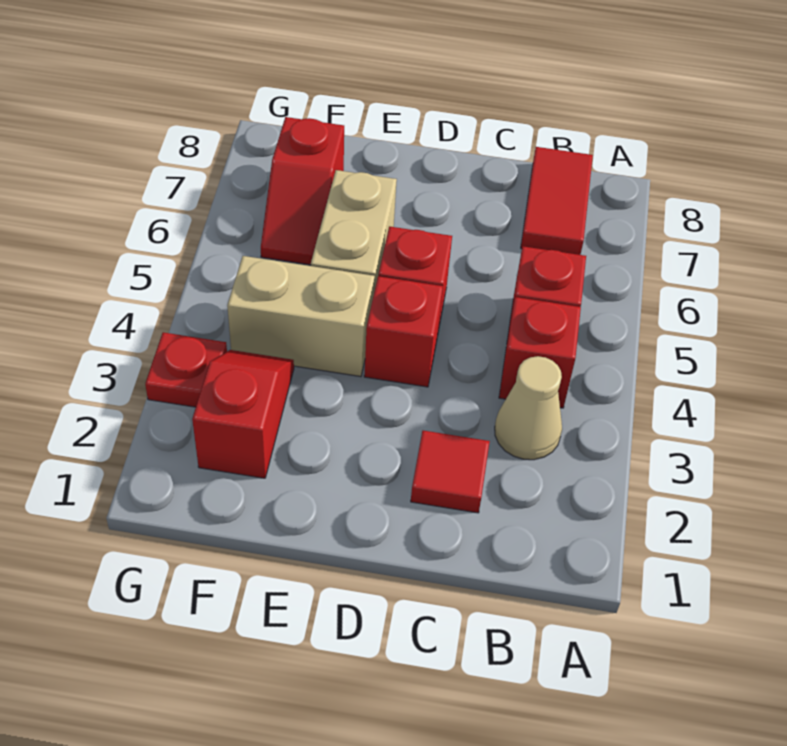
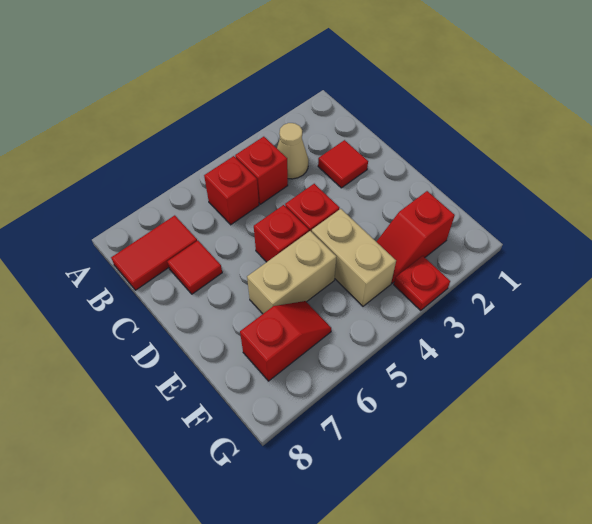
none -> red 1x1 tile [167,241,222,294]

